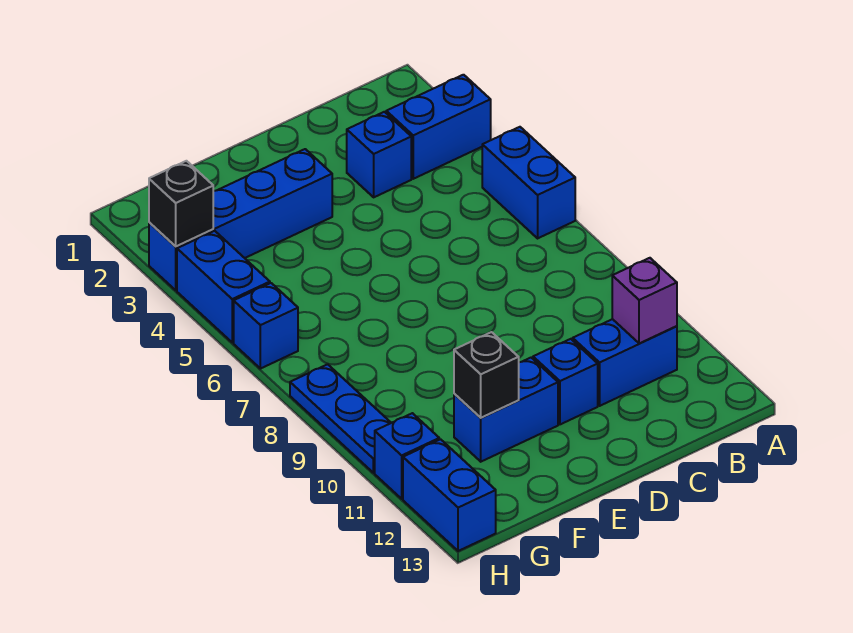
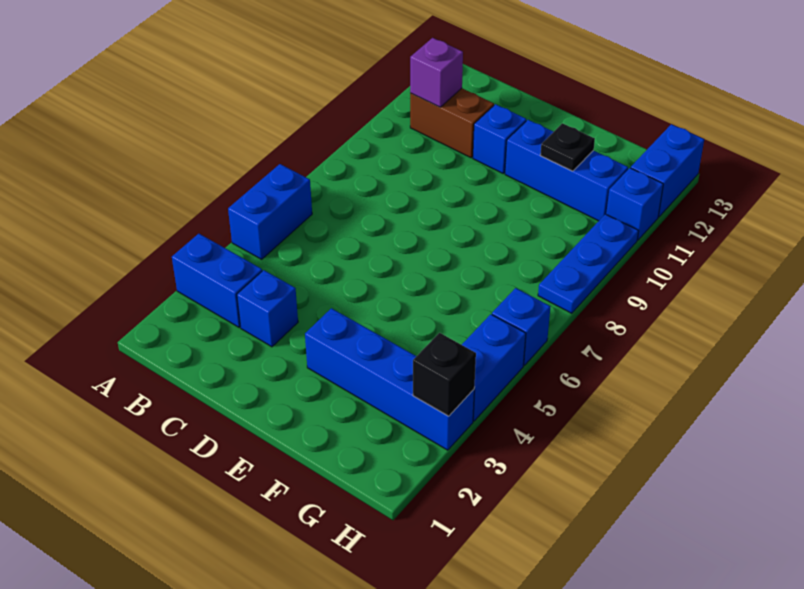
blue 1x2 brick [573,319,677,406] -> brown 1x2 brick [410,88,494,158]
blue 1x2 brick [454,358,558,462] -> blue 1x3 brick [505,120,628,221]
black 1x1 brick [454,332,519,418] -> black 1x1 plate [540,123,595,171]

